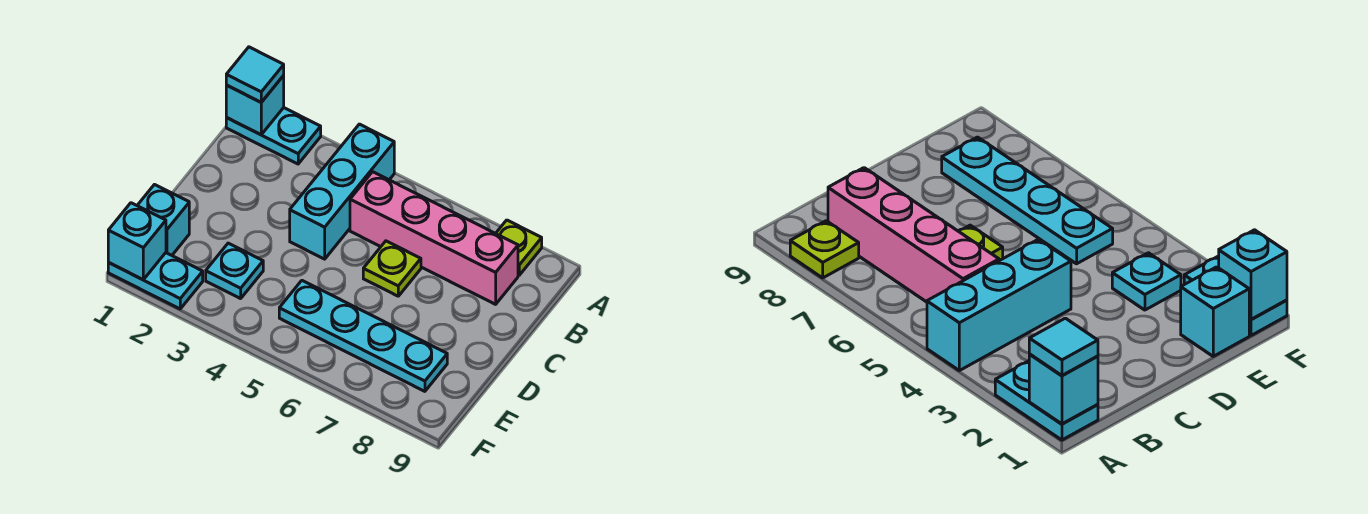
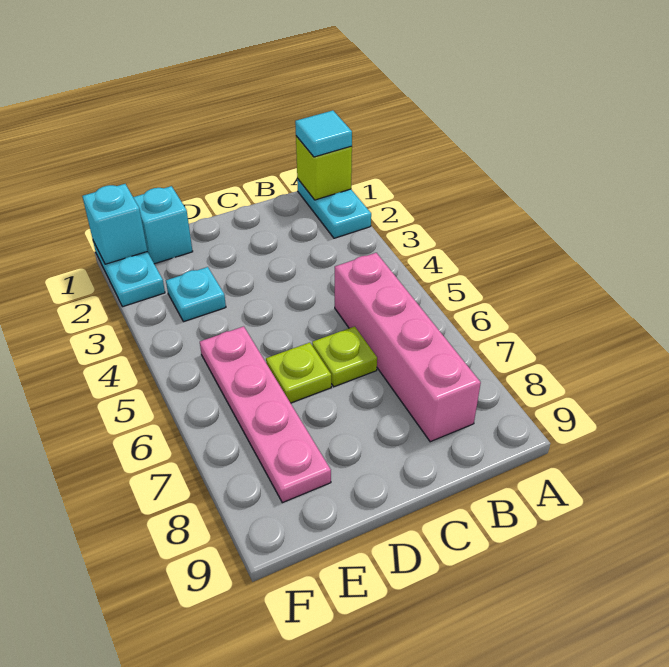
cyan 1x1 brick [226,76,284,135] -> lime 1x1 brick [296,136,352,200]
cyan 1x3 brick [290,124,394,259] -> none
lime 1x1 plate [496,220,542,275] -> lime 1x1 plate moved to [266,343,331,403]
cyan 1x4 plate [279,281,447,391] -> pink 1x4 plate [200,326,331,503]

